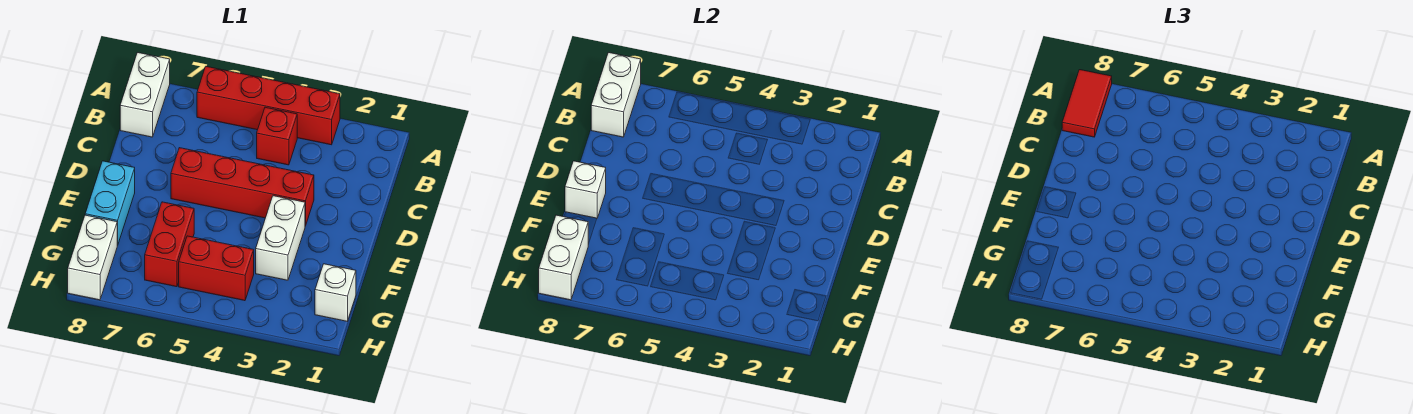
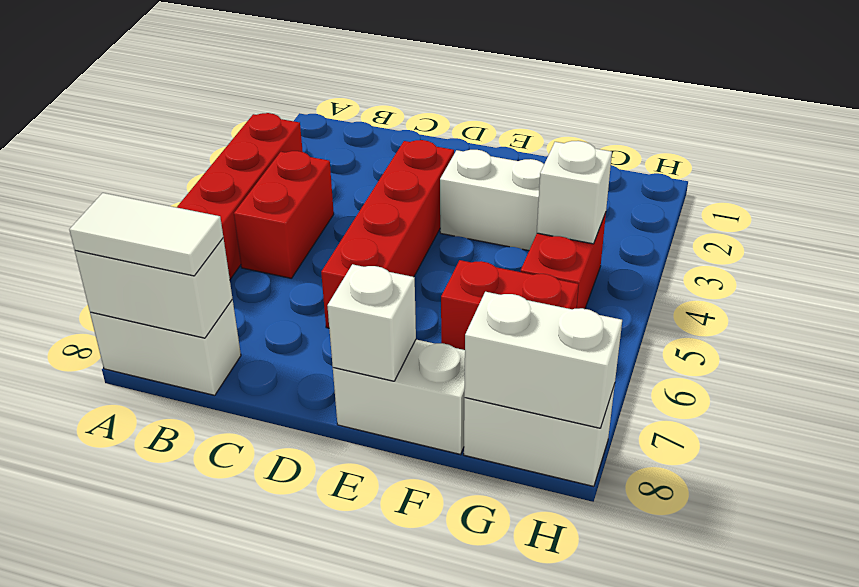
red 1x2 tile [1062,70,1112,137] -> white 1x2 tile [69,193,223,276]
red 1x1 brick [257,107,297,165] -> red 1x2 brick [234,151,334,278]
cyan 1x2 brick [85,161,135,245] -> white 1x2 brick [333,340,465,454]
white 1x1 brick [315,264,356,321] -> white 1x1 brick moved to [537,141,612,244]

